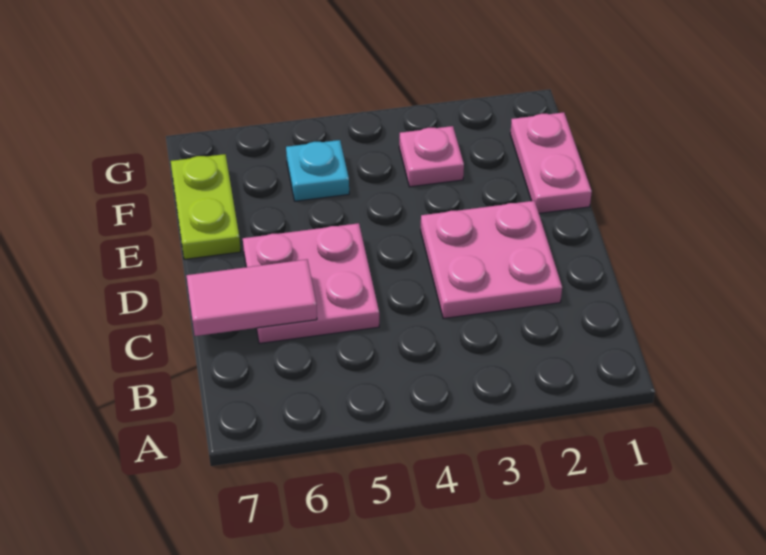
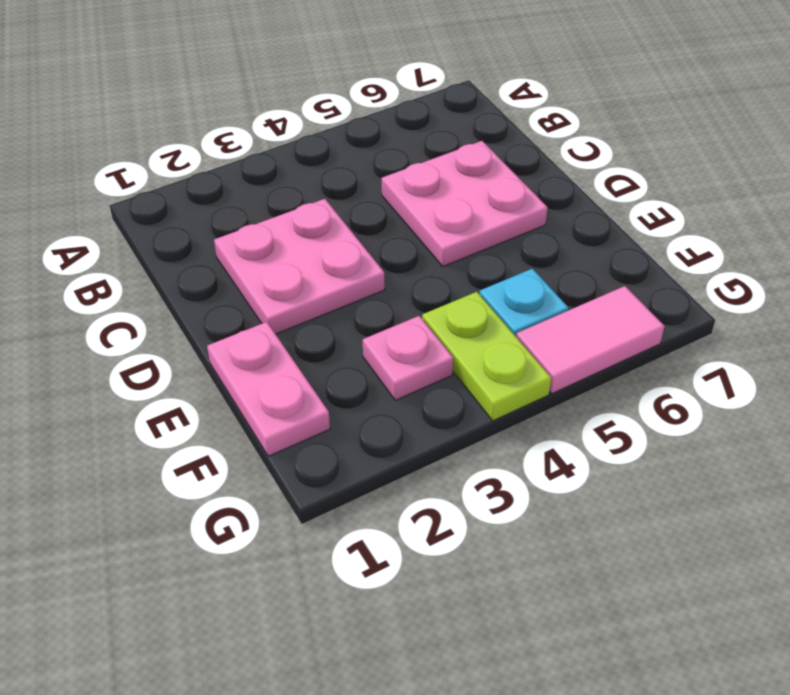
pink 1x2 tile [186,259,317,336] -> pink 1x2 tile moved to [516,286,665,394]
lime 1x2 plate [171,154,241,259] -> lime 1x2 plate moved to [422,292,551,421]

